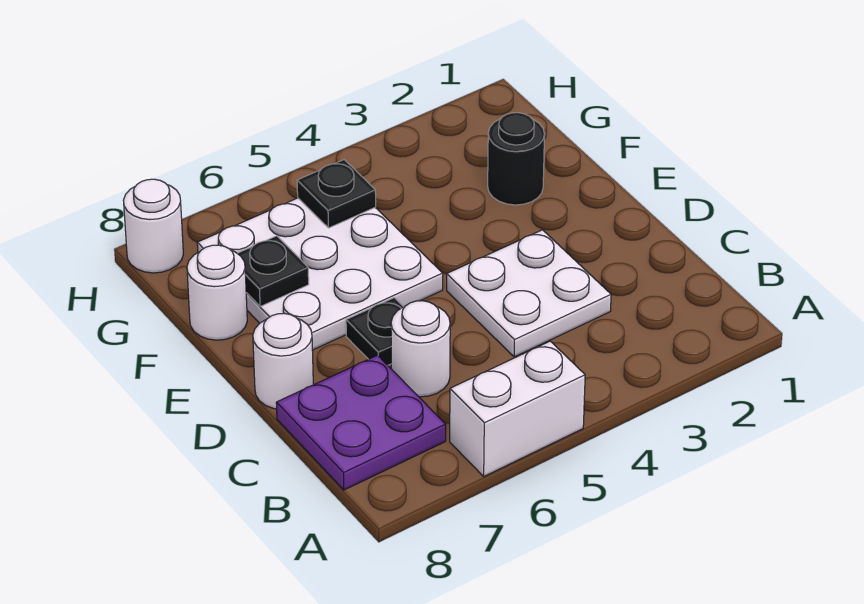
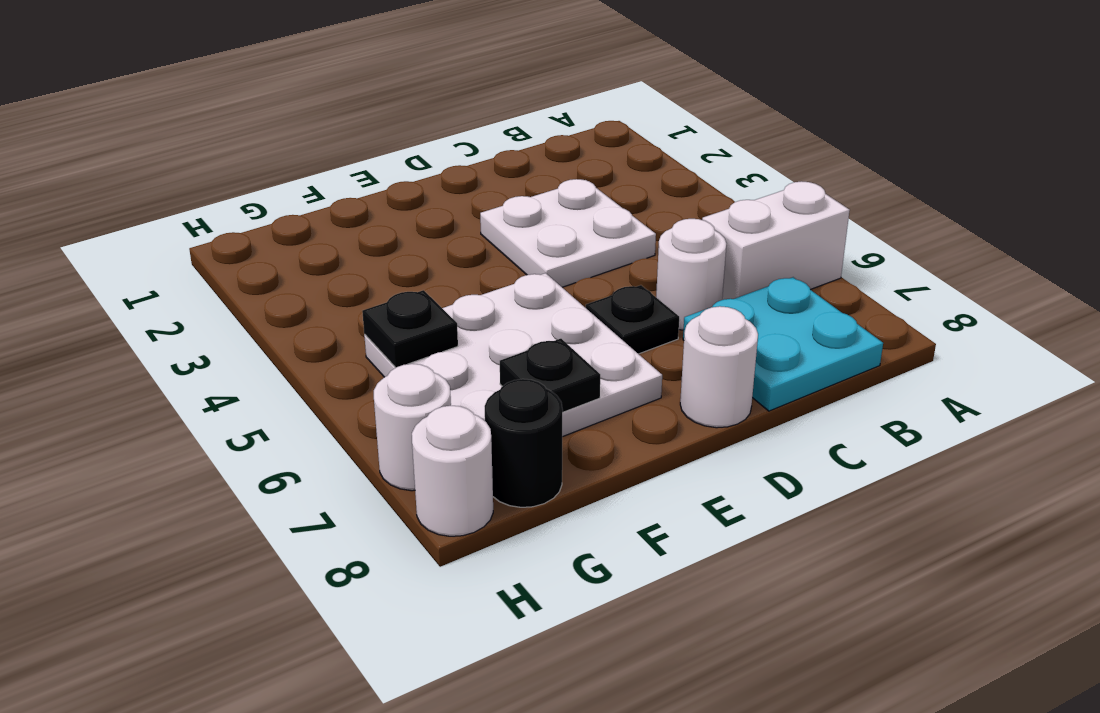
white 1x2 brick [450,341,585,476] -> white 1x2 brick turned to [702,181,850,300]
purple 2x2 plate [276,355,446,490] -> cyan 2x2 plate [683,277,883,411]
black 1x1 round brick [488,113,544,205] -> black 1x1 round brick moved to [485,379,563,507]
white 1x1 round brick [187,245,247,340] -> white 1x1 round brick moved to [374,364,451,491]

